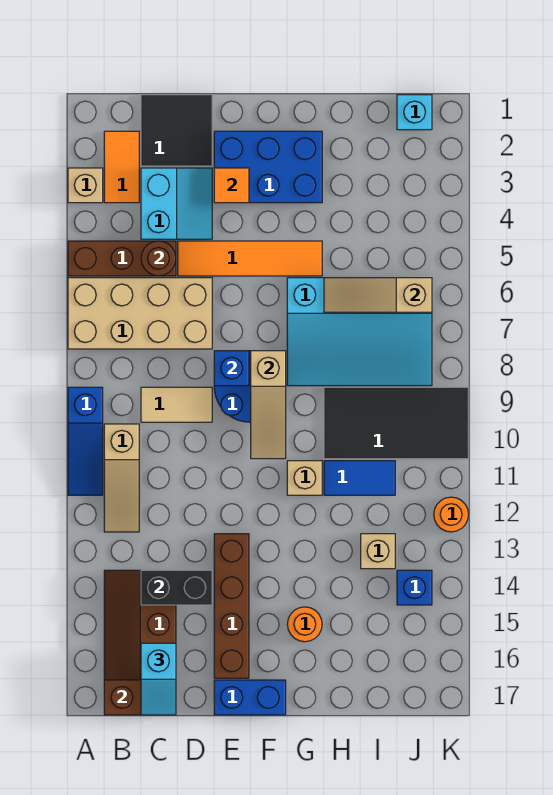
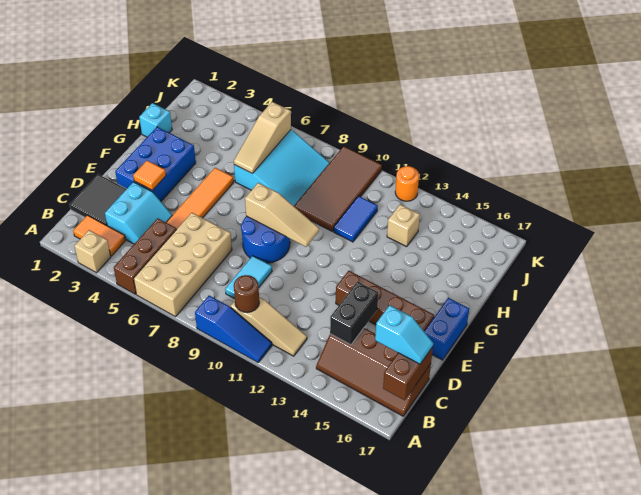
cyan 2x2 slope [141,168,212,239] -> cyan 2x2 slope turned to [105,182,172,244]
brown 1x1 round brick [141,241,176,276] -> brown 1x1 round brick moved to [234,275,259,313]
tan 1x2 tile [141,387,212,422] -> cyan 1x2 tile [225,256,272,299]
blue 1x1 brick [214,351,249,386] -> none
cyan 3x4 slope [287,278,432,386] -> cyan 3x3 slope [234,130,330,206]
tan 1x1 brick [287,461,322,495] -> none
orange 1x1 round brick [287,607,322,642] -> none
black 2x4 tile [324,387,469,459] -> brown 2x4 tile [294,146,382,232]
cyan 1x1 brick [397,95,432,130] -> cyan 1x1 brick moved to [139,103,172,137]
blue 1x1 brick [397,570,432,605] -> none

